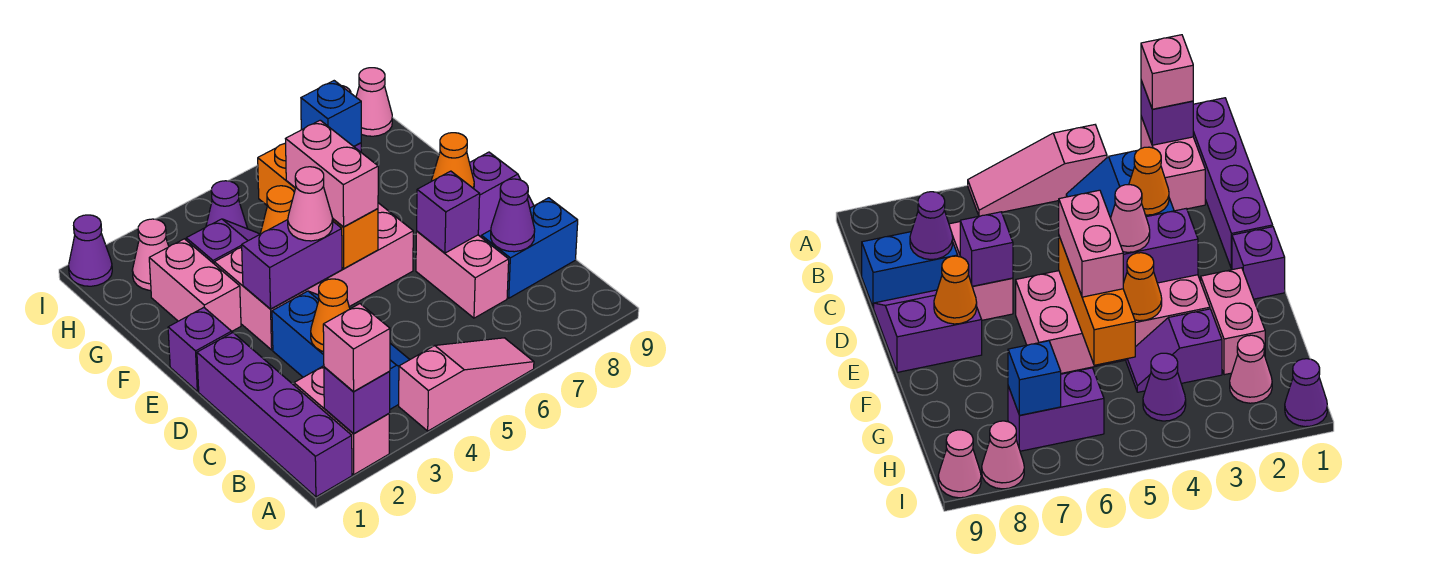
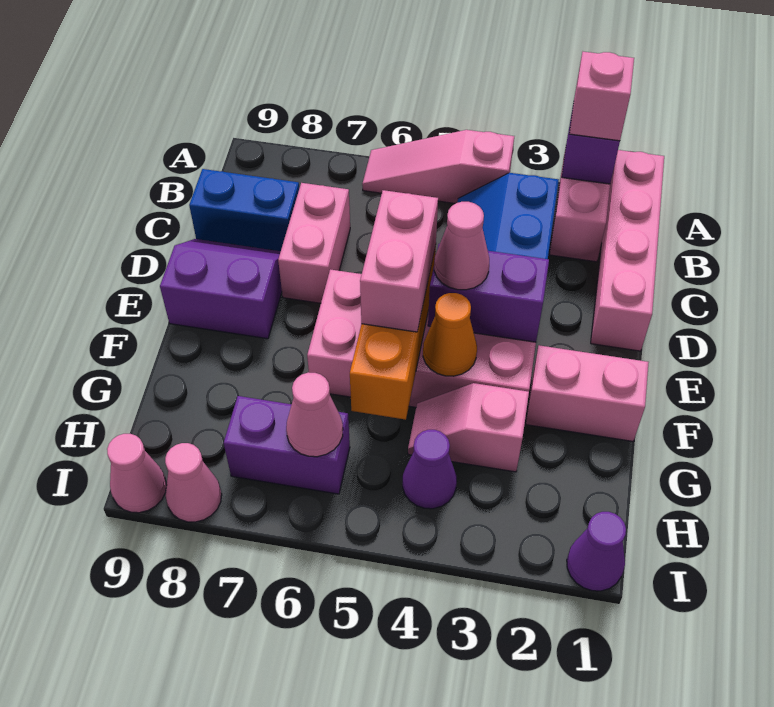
purple 1x4 brick [197,333,352,497] -> pink 1x4 brick [591,150,664,351]
orange 1x1 cone [311,279,350,352] -> none
purple 1x1 cone [491,179,535,252] -> none
purple 1x1 brick [417,171,480,253] -> none
purple 1x1 brick [168,308,232,391] -> none
orange 1x1 cone [432,133,474,189] -> none
pink 1x2 brick [149,239,241,331] -> pink 1x2 brick turned to [526,345,649,441]
purple 1x2 slope [186,219,260,263] -> pink 1x2 slope [408,383,529,472]
pink 1x1 cone [132,219,169,290] -> pink 1x1 cone moved to [286,372,343,457]
blue 1x1 brick [301,81,361,146] -> none

